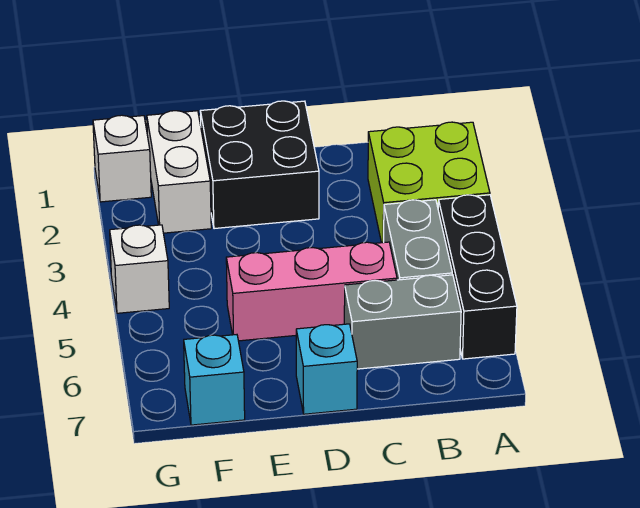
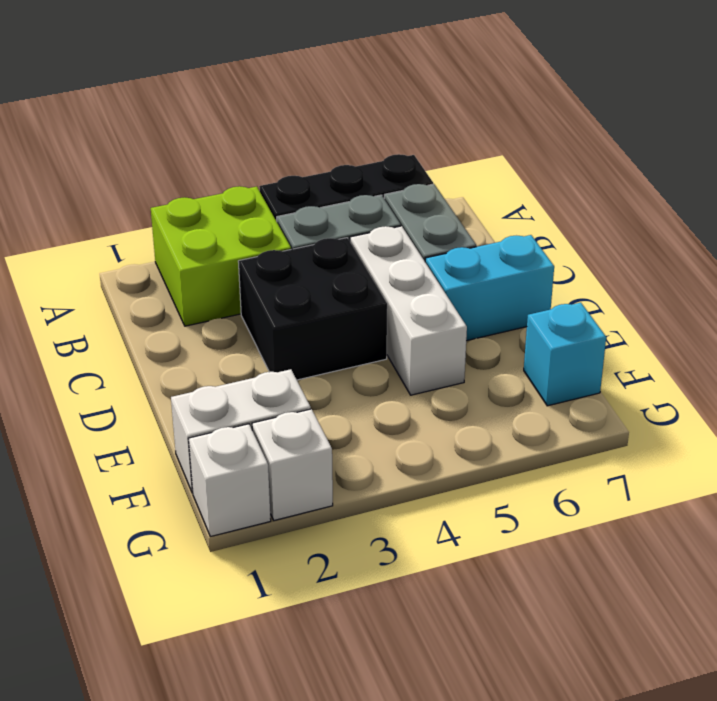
pink 1x3 brick [226,242,397,341] -> white 1x3 brick [350,226,467,395]
black 2x2 brick [200,101,319,229] -> black 2x2 brick moved to [238,238,387,380]
cyan 1x1 brick [296,324,357,414] -> cyan 1x2 brick [425,235,554,341]
white 1x1 brick [110,225,169,313] -> white 1x1 brick moved to [252,409,333,520]

